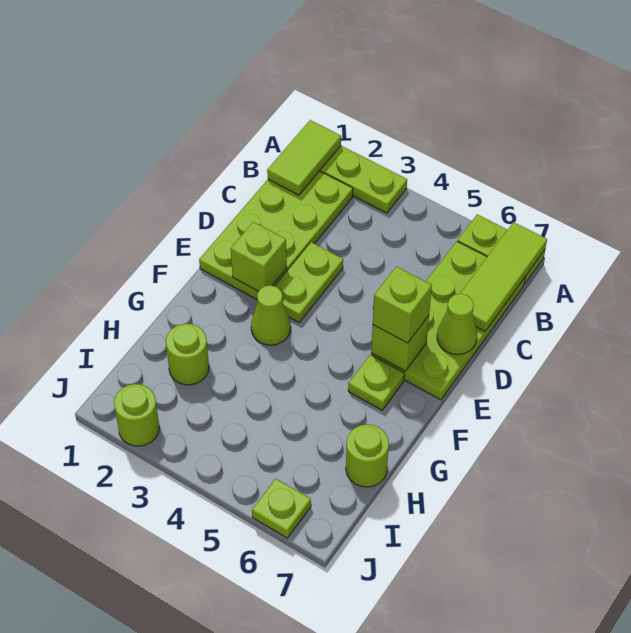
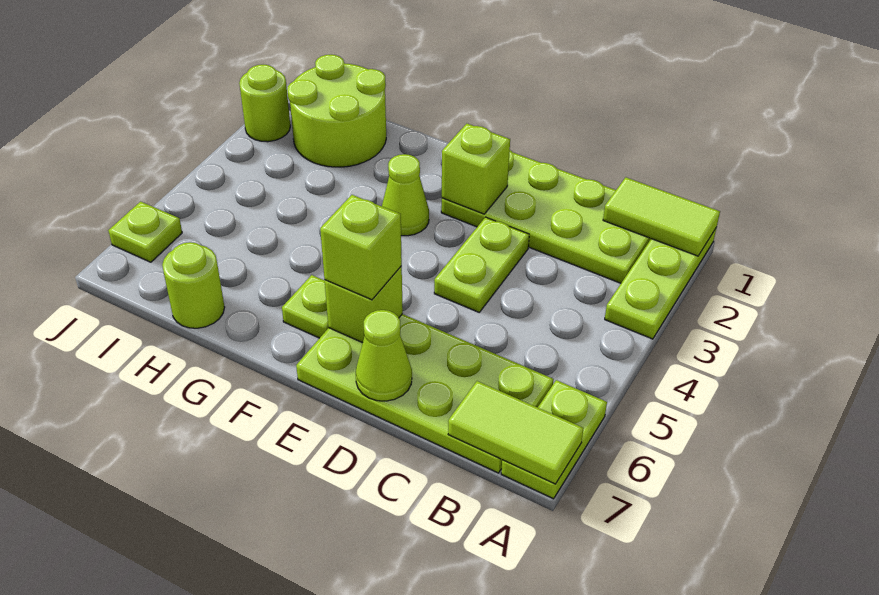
lime 1x3 tile [460,222,547,331] -> lime 1x2 tile [448,381,584,484]
lime 1x2 plate [275,242,343,322] -> lime 1x2 plate turned to [434,217,529,312]
lime 1x1 round brick [166,324,209,385] -> lime 2x2 round brick [287,55,386,167]

